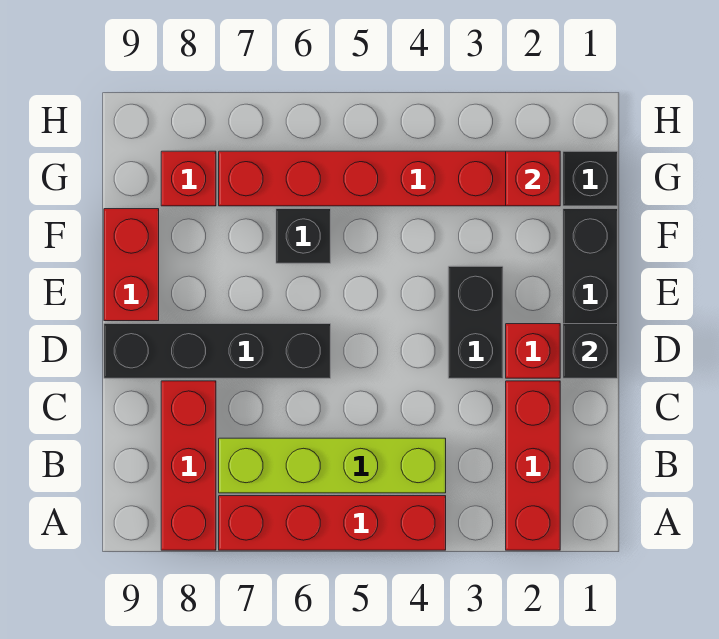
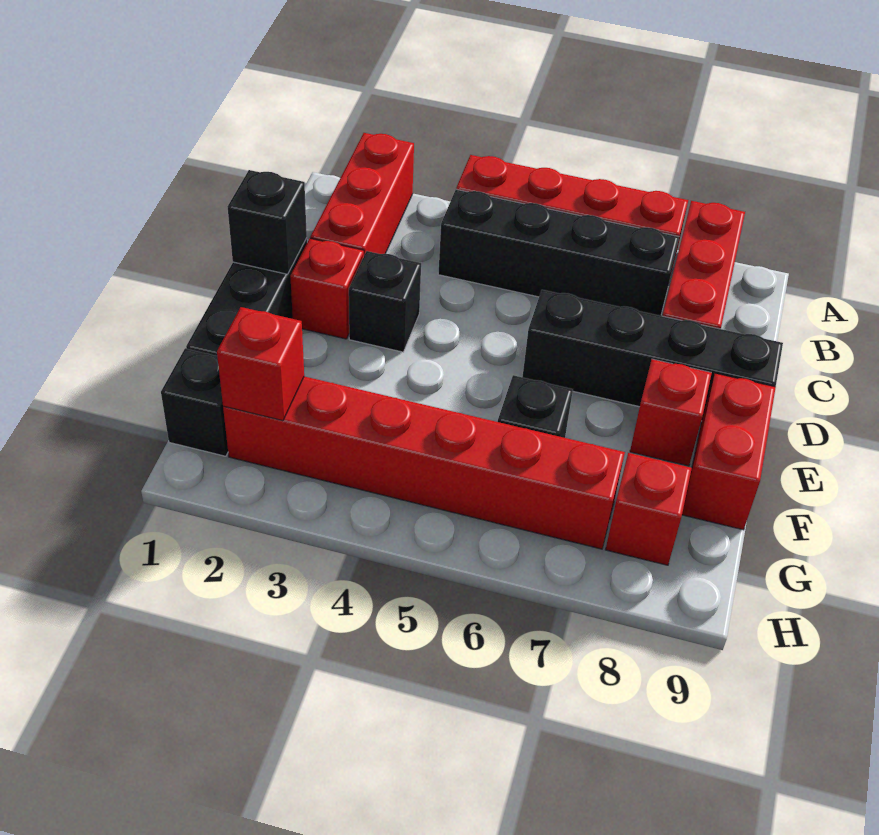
lime 1x4 brick [219,438,446,493] -> black 1x4 brick [438,189,679,316]
black 1x2 brick [448,266,503,378] -> black 1x1 brick [349,251,421,352]
none -> red 1x1 brick [630,359,712,466]

